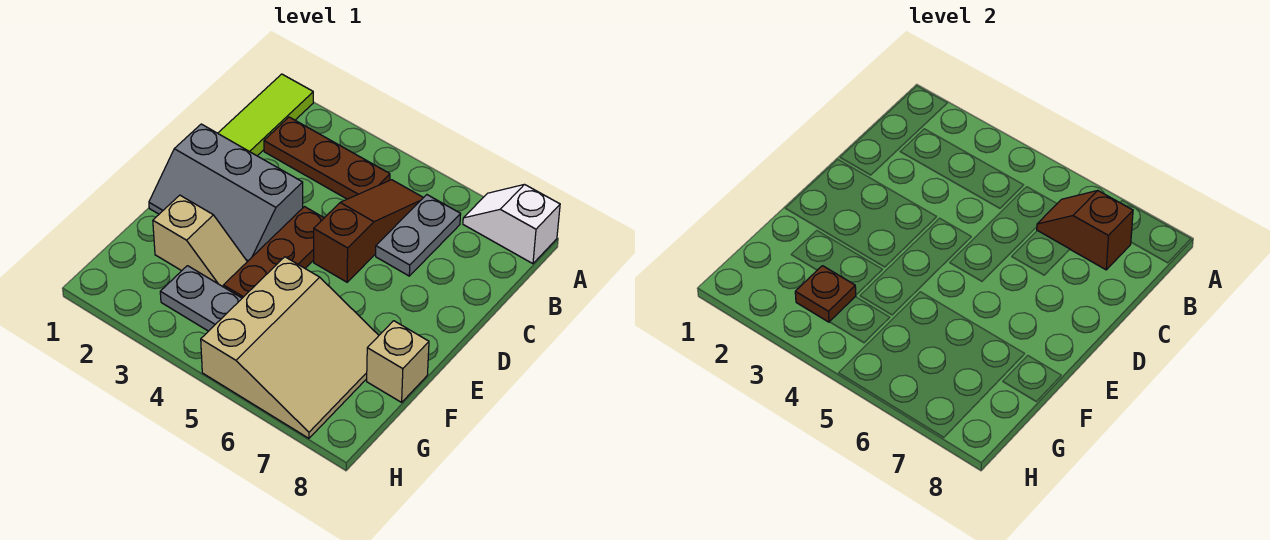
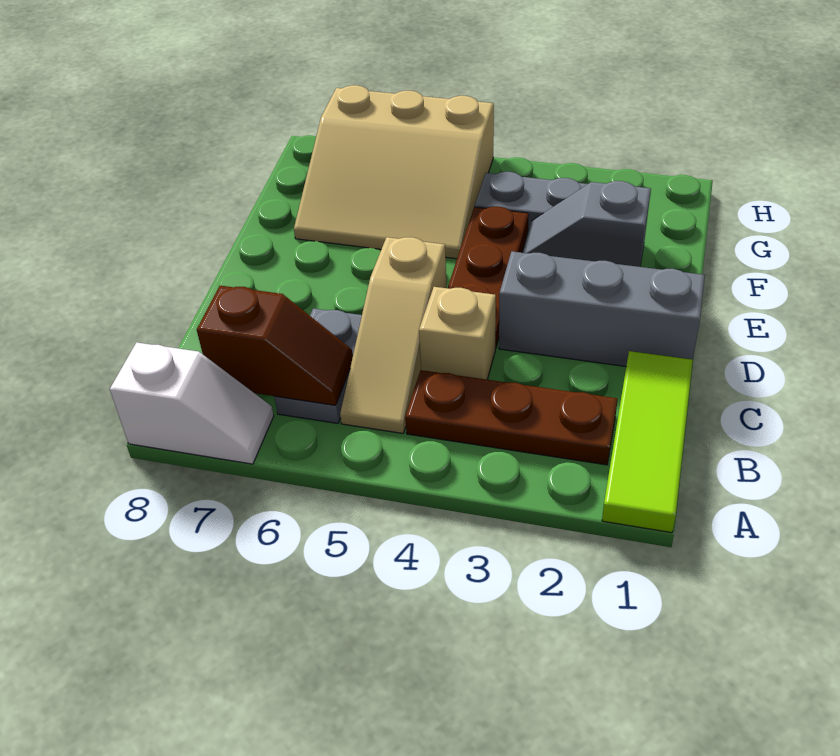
brown 1x3 slope [314,180,423,282] -> tan 1x3 slope [340,237,447,433]
tan 1x2 slope [153,195,247,287] -> grey 1x2 slope [523,181,651,267]
tan 3x3 slope [201,257,379,438] -> tan 3x3 slope turned to [294,85,494,259]
tan 1x1 brick [367,321,429,402] -> tan 1x1 brick moved to [419,287,496,380]
brown 1x1 plate [795,266,856,322] -> none

